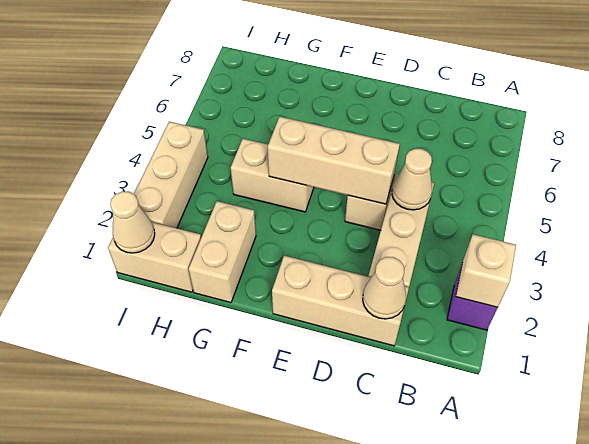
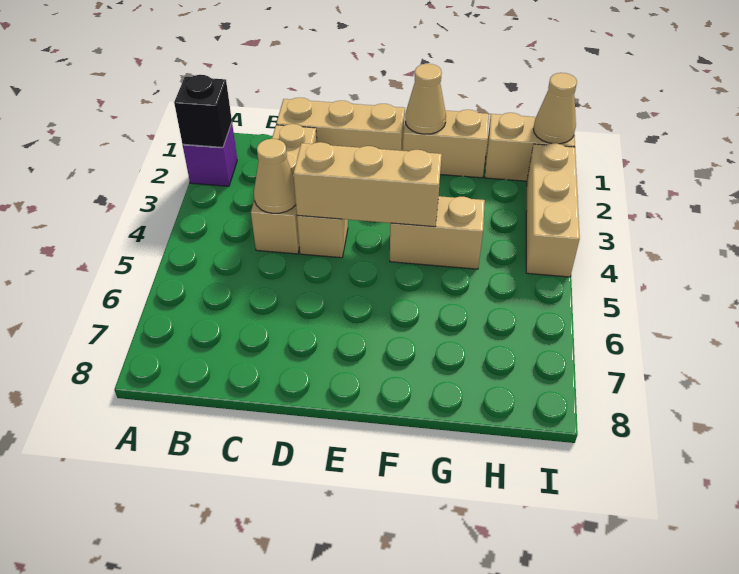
tan 1x1 brick [456,234,516,307] -> black 1x1 brick [174,75,232,147]
tan 1x1 cone [363,257,406,319] -> tan 1x1 cone moved to [405,64,446,134]
tan 1x2 brick [189,201,256,303] -> tan 1x2 brick turned to [403,110,489,178]

